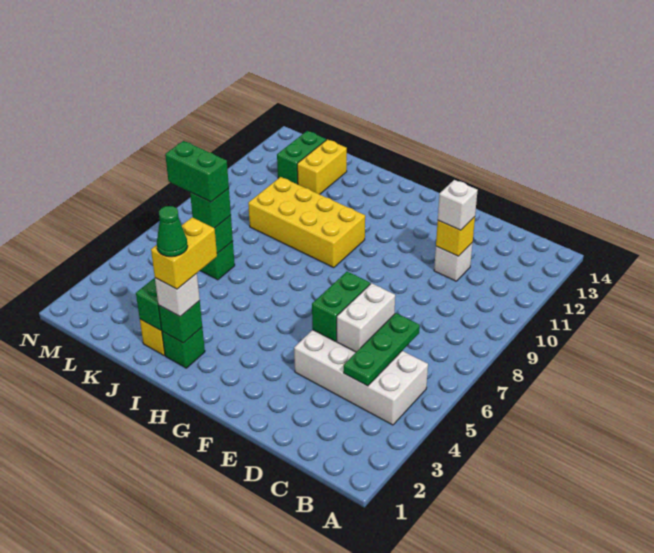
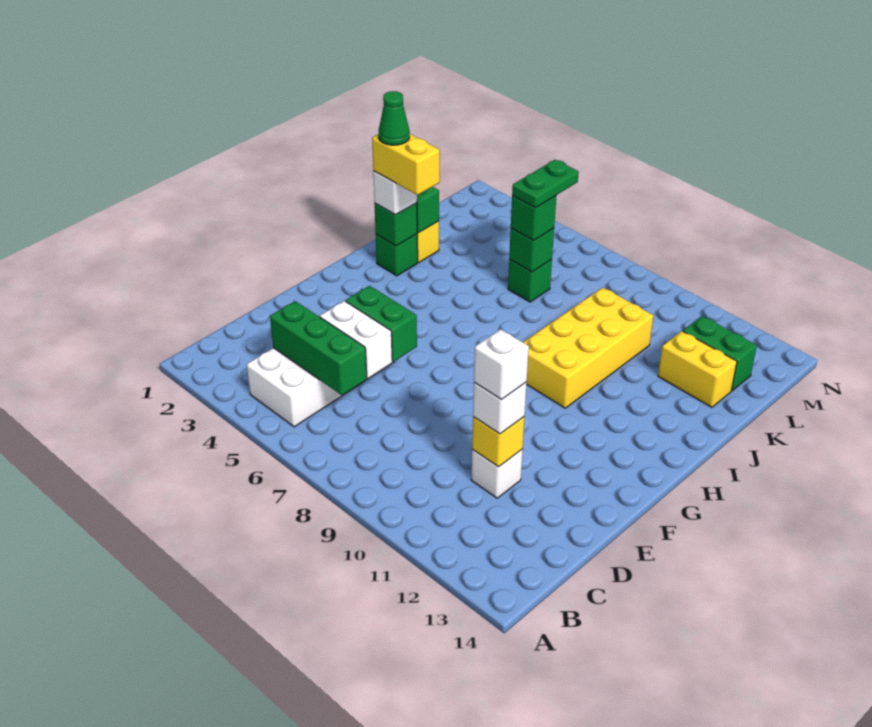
green 1x3 plate [344,313,420,386] -> green 1x3 brick [270,301,367,395]
none -> white 1x1 brick [474,329,529,399]
green 1x2 brick [165,141,229,202] -> green 1x2 plate [512,160,579,208]

